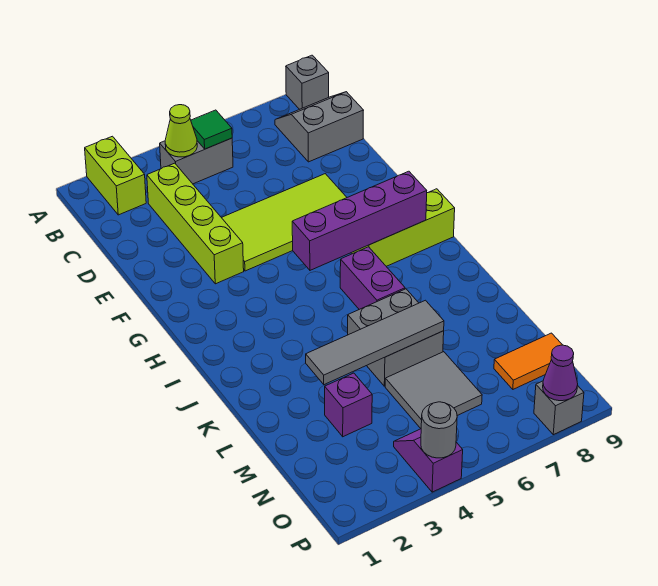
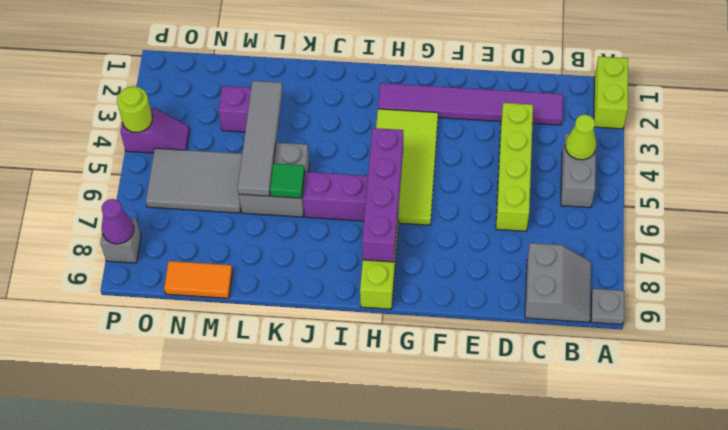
lime 1x2 brick [85,136,146,215] -> lime 1x2 brick turned to [594,56,628,129]
grey 1x1 brick [286,55,329,109] -> grey 1x1 plate [591,289,624,325]
green 1x1 tile [191,110,232,149] -> green 1x1 tile moved to [270,163,305,198]
none -> purple 1x6 tile [378,83,563,125]
lime 1x4 brick [147,163,244,284] -> lime 1x4 brick turned to [496,103,533,231]
lime 2x4 tile [221,174,347,271] -> lime 2x4 tile moved to [376,109,438,225]
grey 2x2 tile [385,352,482,428] -> grey 2x3 tile [146,148,242,213]
orange 1x2 tile [494,333,562,389] -> orange 1x2 tile turned to [164,261,232,298]
grey 1x1 round brick [421,402,457,458] -> lime 1x1 round brick [117,86,152,132]

